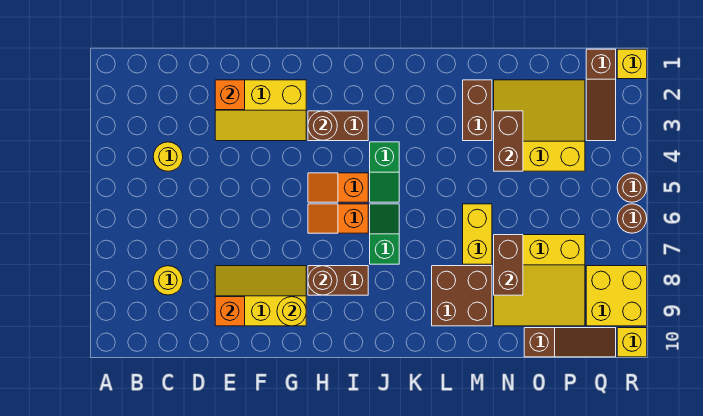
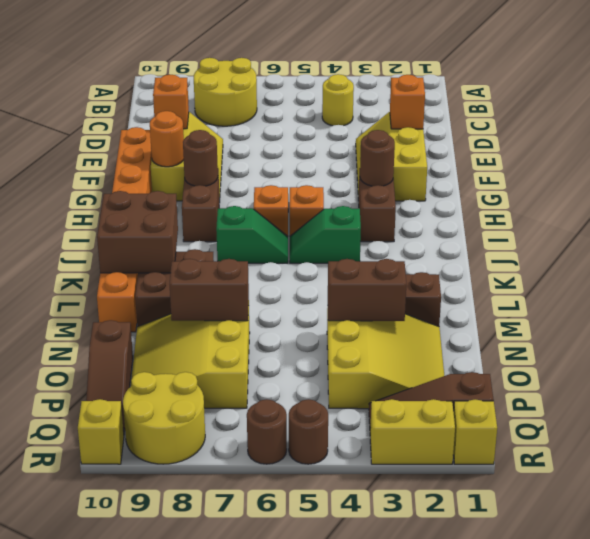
yellow 1x1 round brick [153,266,183,295] -> yellow 2x2 round brick [194,58,257,126]
none -> orange 1x8 brick [97,127,152,332]
yellow 1x1 round brick [277,297,306,326] -> orange 1x1 round brick [150,111,184,167]
none -> brown 2x2 brick [97,191,178,273]
yellow 1x2 brick [463,204,492,264] -> yellow 1x2 brick moved to [370,399,455,464]
yellow 2x2 brick [586,266,647,326] -> yellow 2x2 round brick [123,372,205,464]

